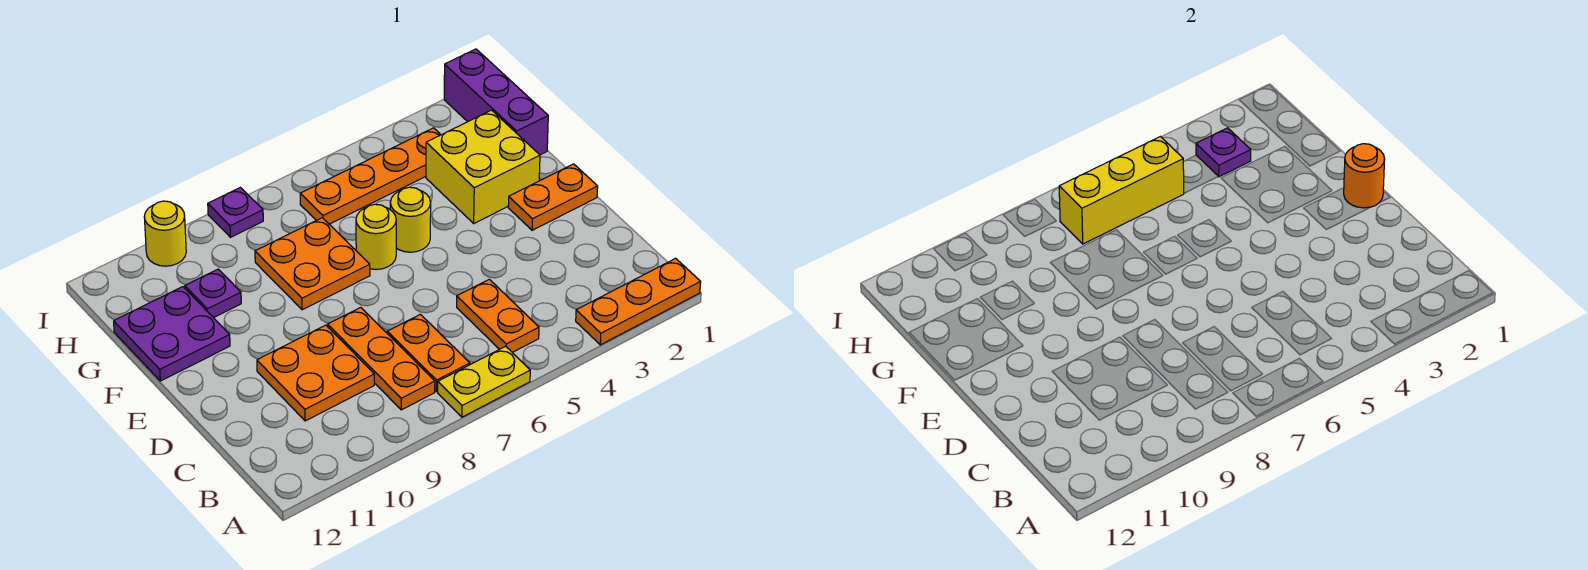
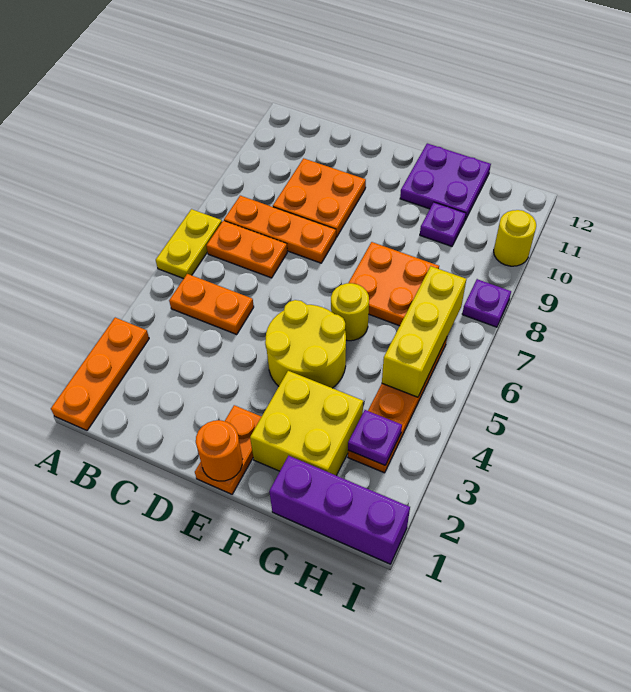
yellow 1x1 round brick [390,187,431,252] -> yellow 2x2 round brick [265,300,346,388]

